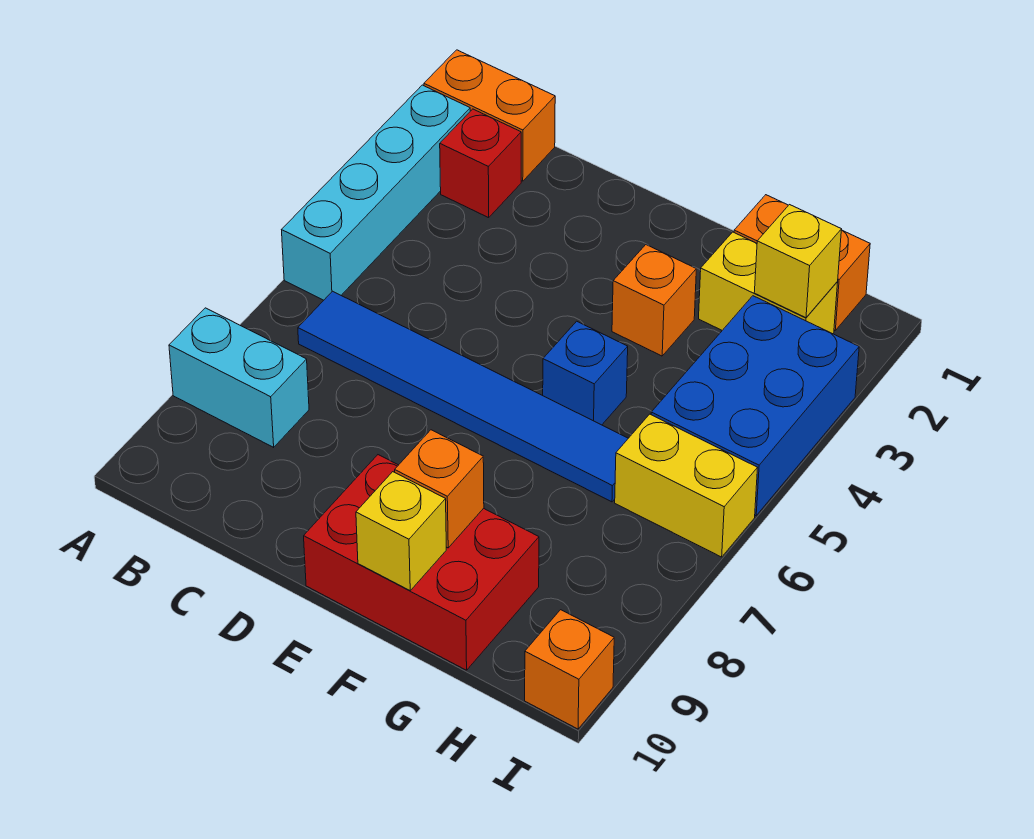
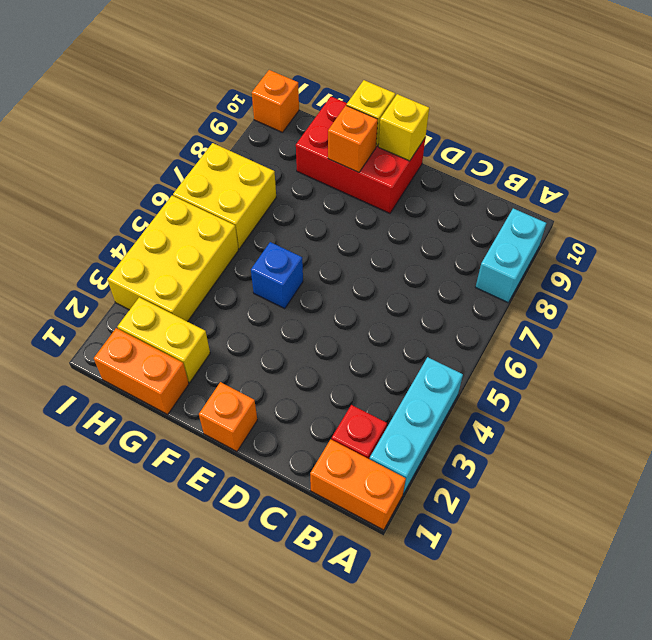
cyan 1x4 brick [282,85,470,300] -> cyan 1x3 brick [370,357,463,494]
cyan 1x2 brick [169,308,309,447] -> cyan 1x2 brick turned to [476,208,546,303]
blue 1x6 tile [298,291,628,502] -> none
orange 1x1 brick [612,245,696,356] -> orange 1x1 brick moved to [199,382,257,451]
yellow 1x1 brick [754,205,841,318] -> yellow 1x1 brick moved to [378,94,429,161]
blue 2x3 brick [651,296,859,516] -> yellow 2x3 brick [107,196,238,322]
yellow 1x2 brick [615,414,757,557] -> yellow 2x2 brick [173,143,276,249]

